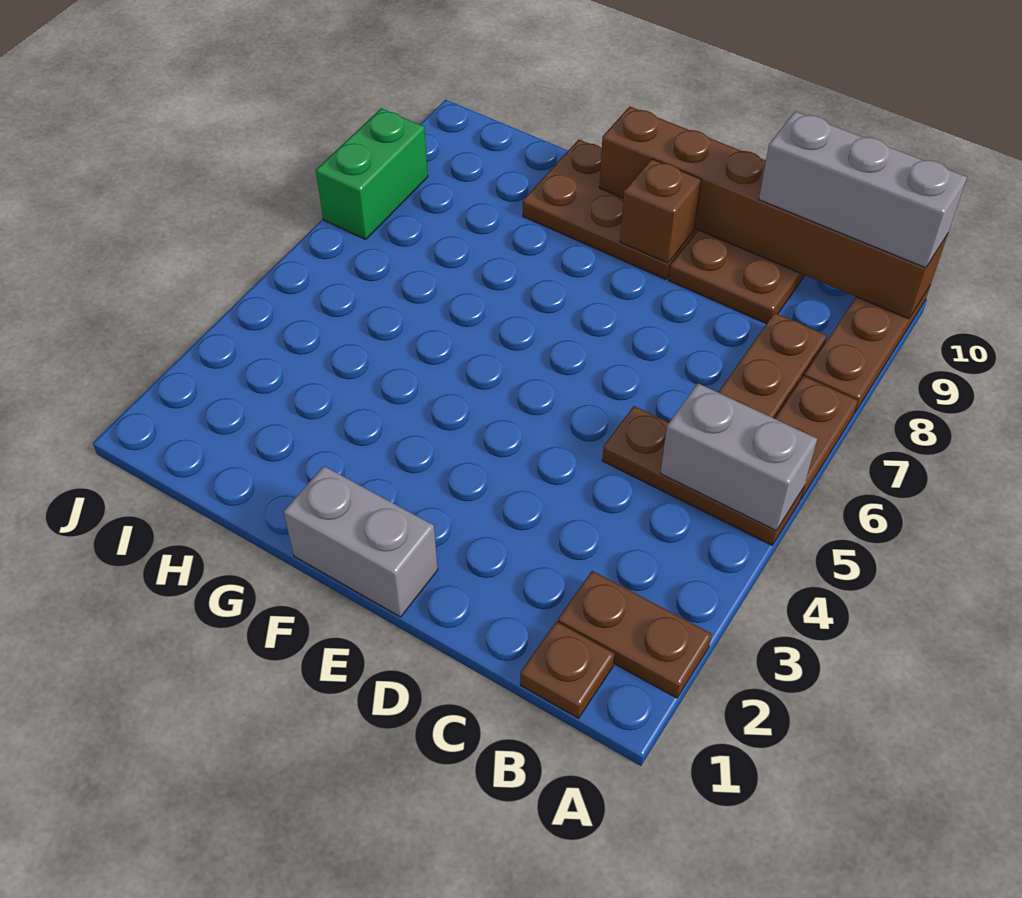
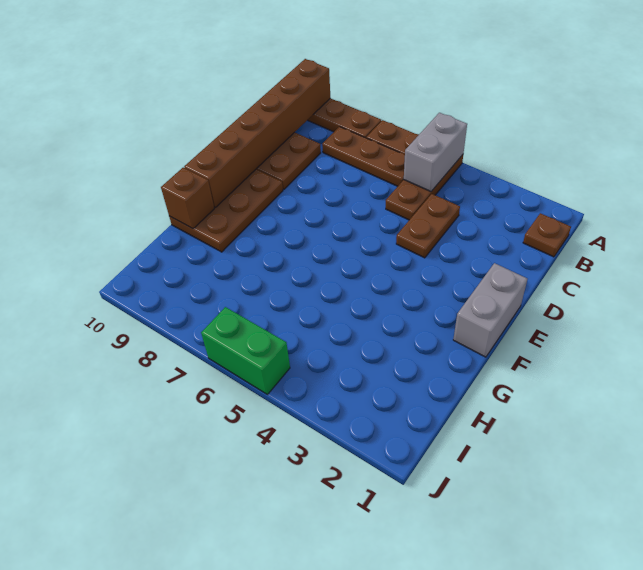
brown 1x2 plate [558,571,712,698] -> brown 1x2 plate moved to [396,194,460,258]
grey 1x3 brick [759,111,967,268] -> none
brown 1x1 brick [620,159,701,263] -> brown 1x1 brick moved to [161,168,214,229]
green 1x2 brick [316,108,428,239] -> green 1x2 brick moved to [201,307,290,394]

